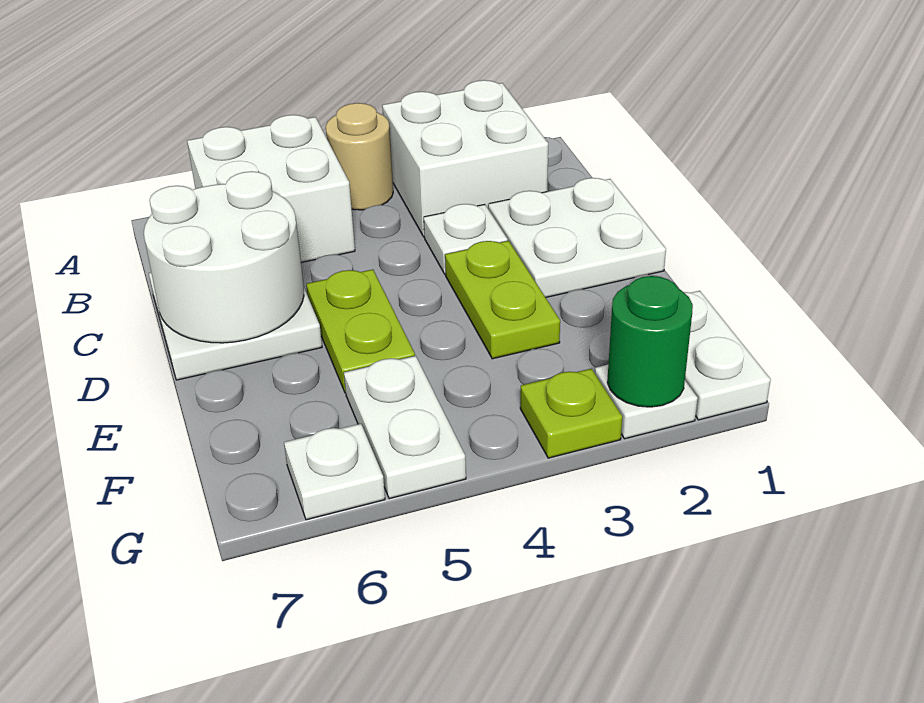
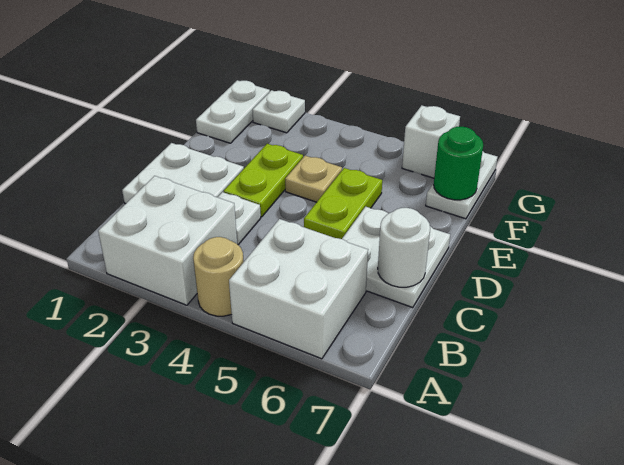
white 2x2 round brick [144,171,304,343] -> white 1x1 round brick [378,208,430,287]
none -> tan 1x1 plate [285,156,342,202]
white 1x2 plate [344,356,466,499] -> white 1x2 plate moved to [426,151,497,219]
green 1x1 round brick [607,276,693,407] -> green 1x1 round brick moved to [434,127,483,200]
lime 1x1 plate [520,369,622,458] -> none
white 1x1 plate [284,424,385,520] -> white 1x1 brick [402,105,460,178]

